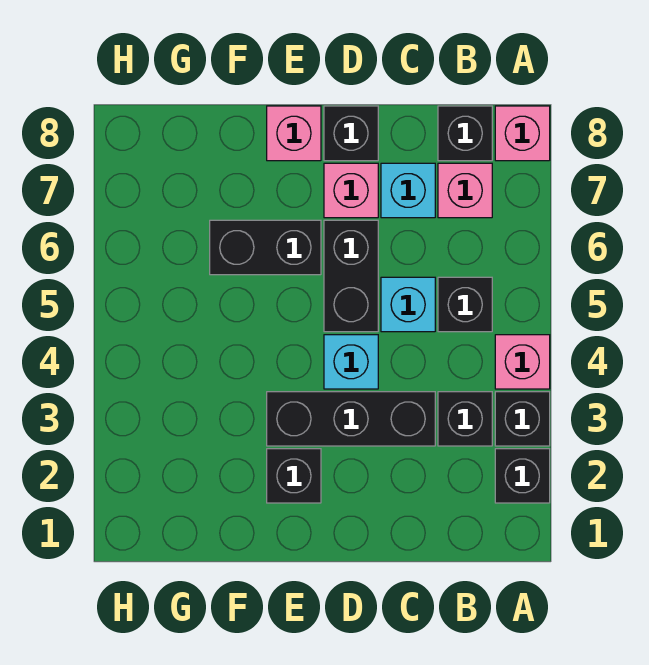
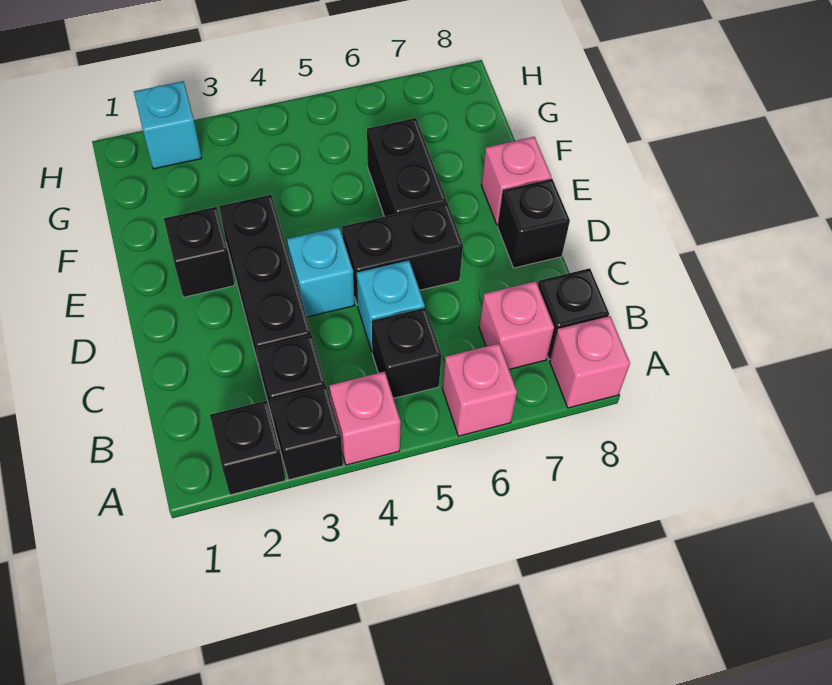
cyan 1x1 brick [381,163,435,218] -> cyan 1x1 brick moved to [134,81,202,169]
pink 1x1 brick [324,163,378,218] -> pink 1x1 brick moved to [442,343,517,436]

